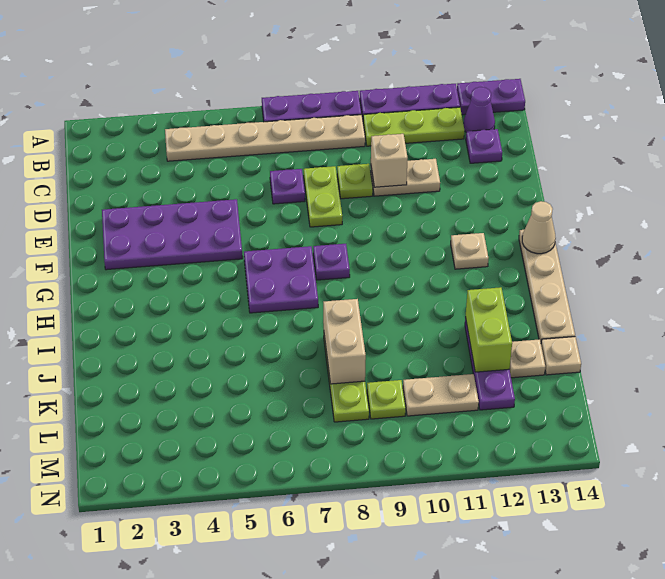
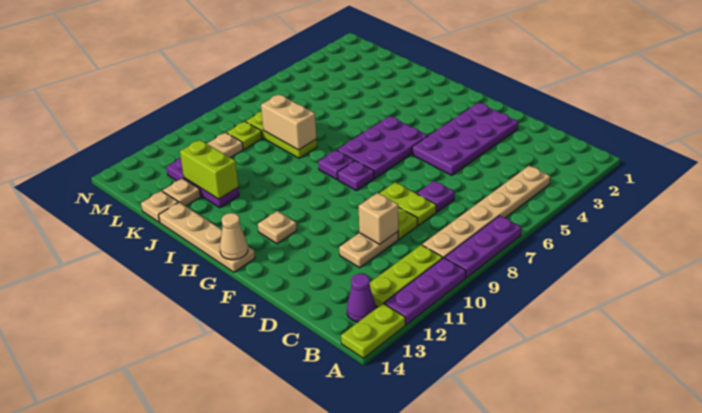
purple 1x2 plate [457,79,525,115] -> lime 1x2 plate [341,303,405,358]
purple 1x1 plate [466,129,502,163] -> purple 1x1 plate moved to [318,150,355,180]
purple 2x2 plate [244,246,318,313] -> purple 2x3 plate [337,116,428,178]

